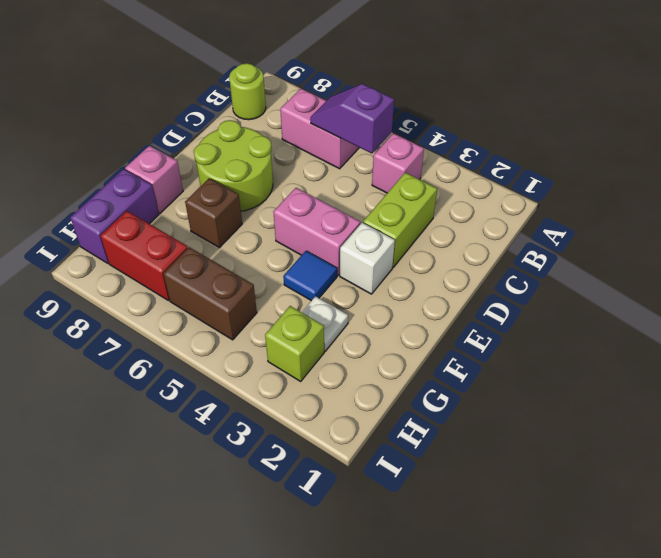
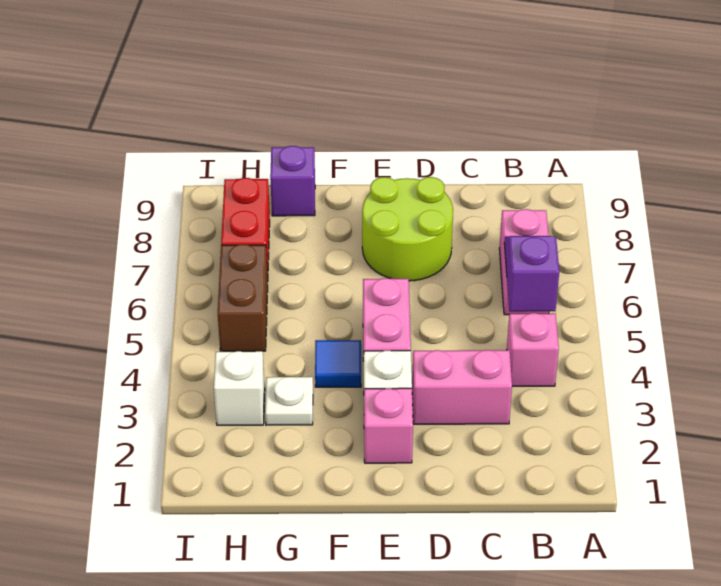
lime 1x1 round brick [229,63,266,120] -> none
lime 1x2 brick [363,173,437,267] -> pink 1x2 brick [412,350,512,424]
brown 1x1 brick [185,178,242,248] -> none
pink 1x1 brick [125,146,183,213] -> pink 1x1 brick moved to [364,388,413,463]
purple 1x2 brick [70,169,159,264] -> purple 1x1 brick [270,146,315,216]
lime 1x1 brick [265,306,324,381] -> white 1x1 brick [214,351,265,425]

